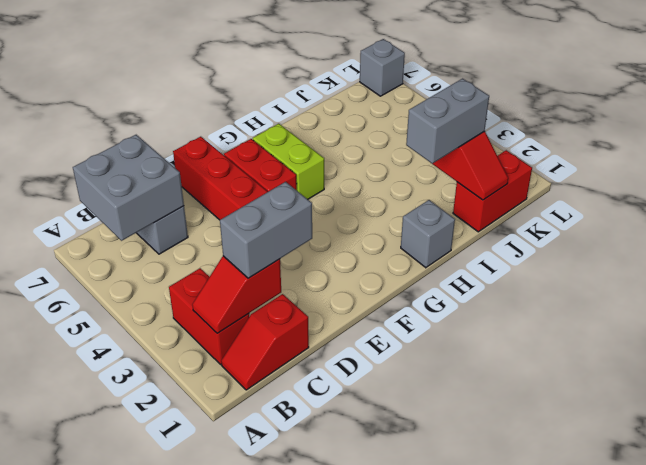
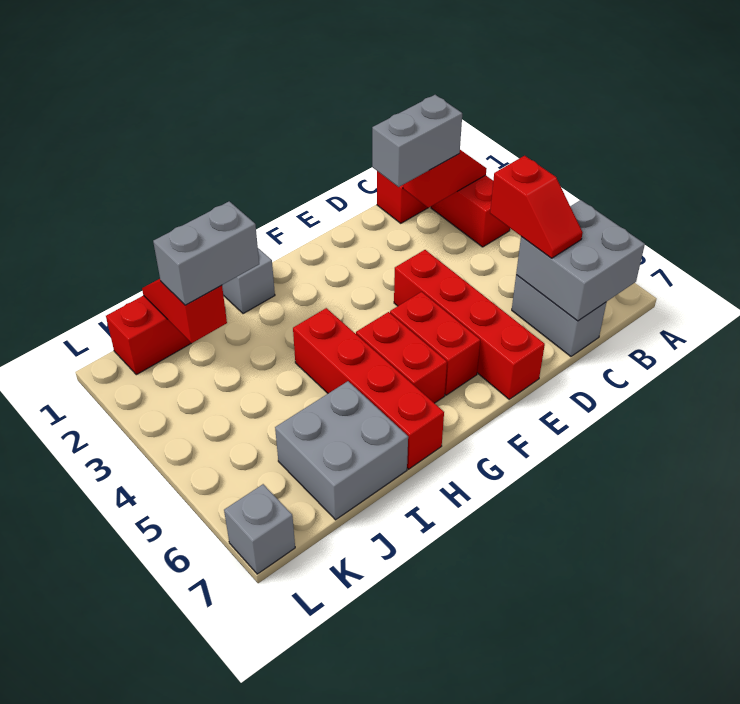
none -> red 1x2 slope [490,156,583,258]
lime 1x2 brick [253,124,324,199] -> red 1x2 brick [356,312,447,403]
none -> red 1x4 brick [293,308,444,469]
none -> grey 2x2 brick [275,381,408,520]

